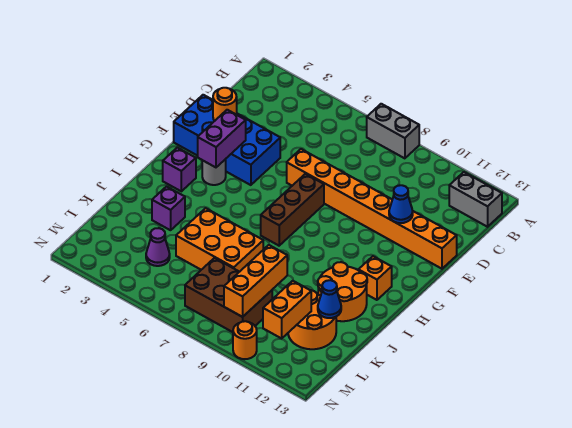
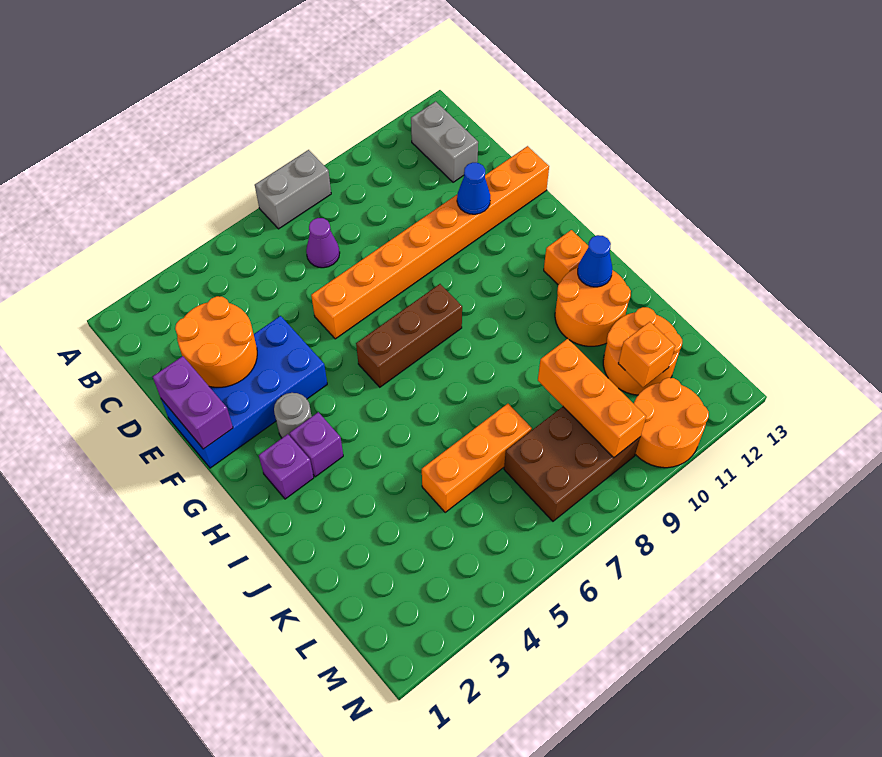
grey 1x2 brick [449,172,502,227] -> grey 1x2 brick turned to [411,101,478,182]
orange 1x1 round brick [213,88,237,121] -> orange 2x2 round brick [175,296,257,387]
purple 1x2 brick [198,110,246,167] -> purple 1x2 brick moved to [153,356,233,449]
brown 1x3 brick [261,174,324,246] -> brown 1x3 brick turned to [356,284,462,387]
purple 1x1 brick [152,187,185,230] -> purple 1x1 brick moved to [290,412,343,477]
orange 2x3 brick [176,208,263,272] -> orange 1x3 brick [422,404,532,512]
blue 1x1 cone [318,280,341,318] -> blue 1x1 cone moved to [578,235,612,287]
purple 1x1 cone [146,228,170,266] -> purple 1x1 cone moved to [306,218,340,268]
orange 1x2 brick [263,281,311,338] -> orange 1x1 brick [618,322,675,387]
orange 1x1 round brick [233,321,257,359] -> orange 2x2 round brick [634,378,709,468]

